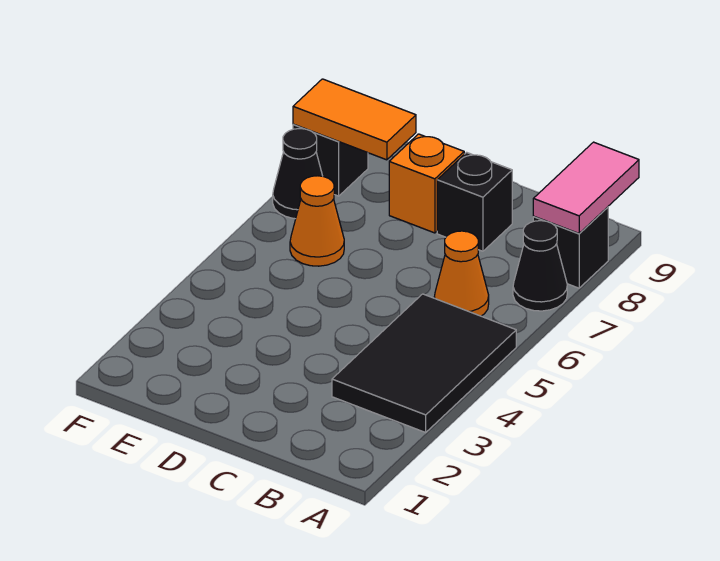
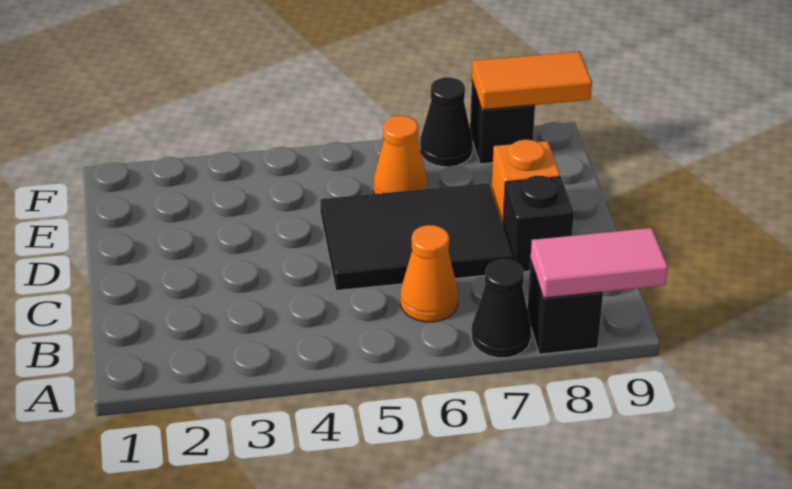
black 2x3 tile [332,294,516,432] -> black 2x3 tile moved to [320,183,512,290]
orange 1x2 tile [293,79,416,160] -> orange 1x2 tile turned to [472,51,592,110]

